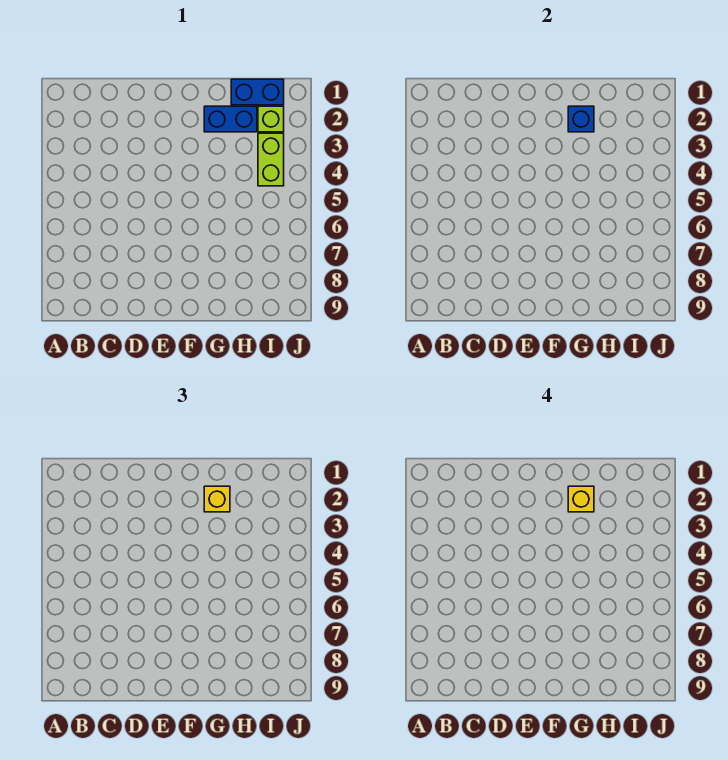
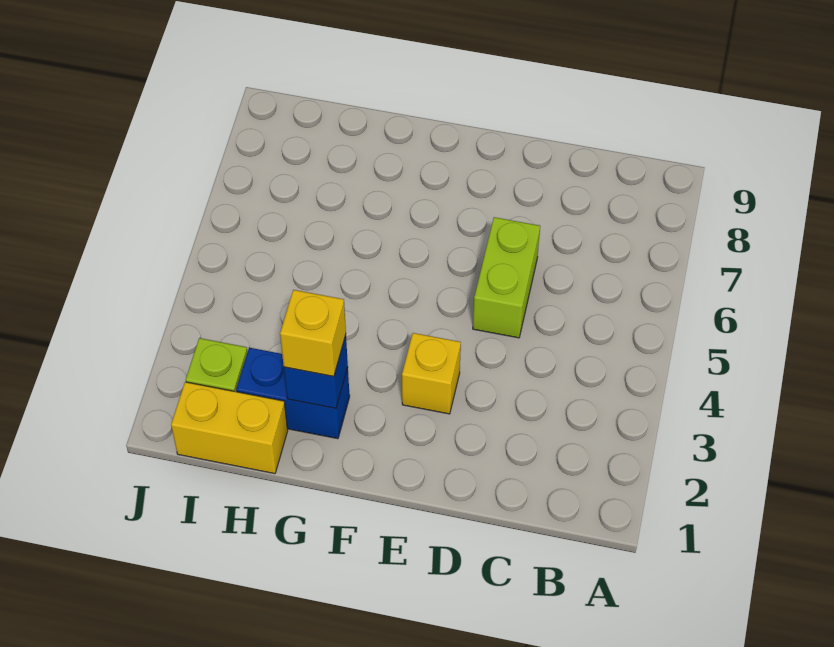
yellow 1x1 brick [568,486,594,512] -> yellow 1x1 brick moved to [402,333,461,414]
blue 1x2 brick [231,79,284,105] -> yellow 1x2 brick [171,382,288,474]
lime 1x2 brick [258,133,284,186] -> lime 1x2 brick moved to [473,217,540,338]

